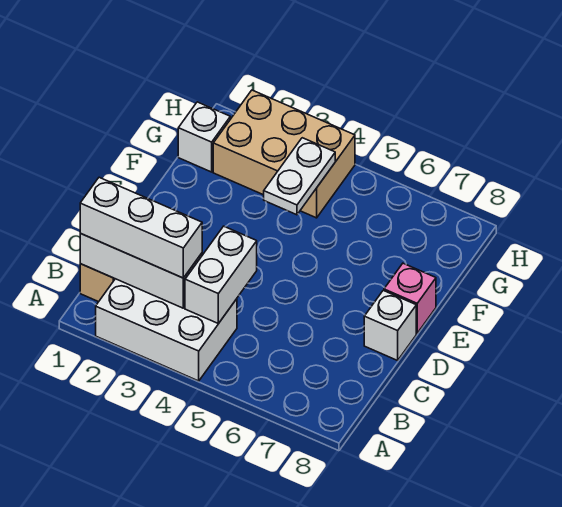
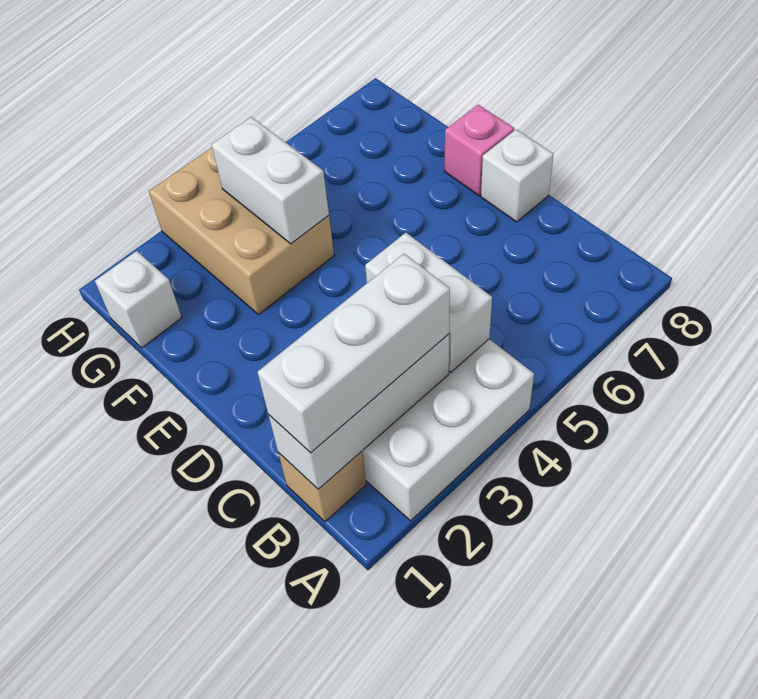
white 1x2 plate [264,138,335,215] -> white 1x2 brick [212,117,329,244]
tan 2x3 brick [213,90,355,218] -> tan 2x3 brick turned to [149,147,334,315]

